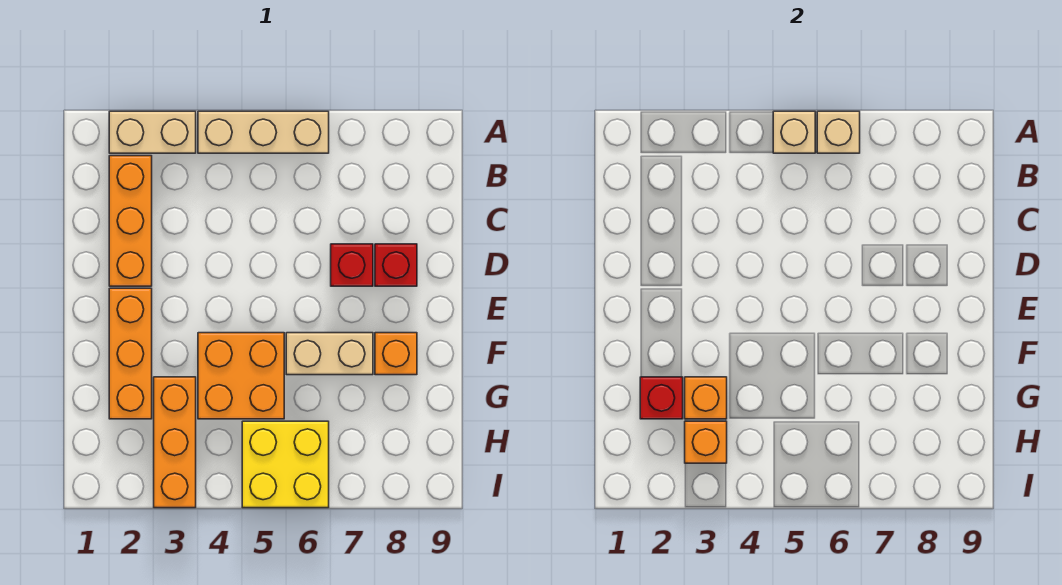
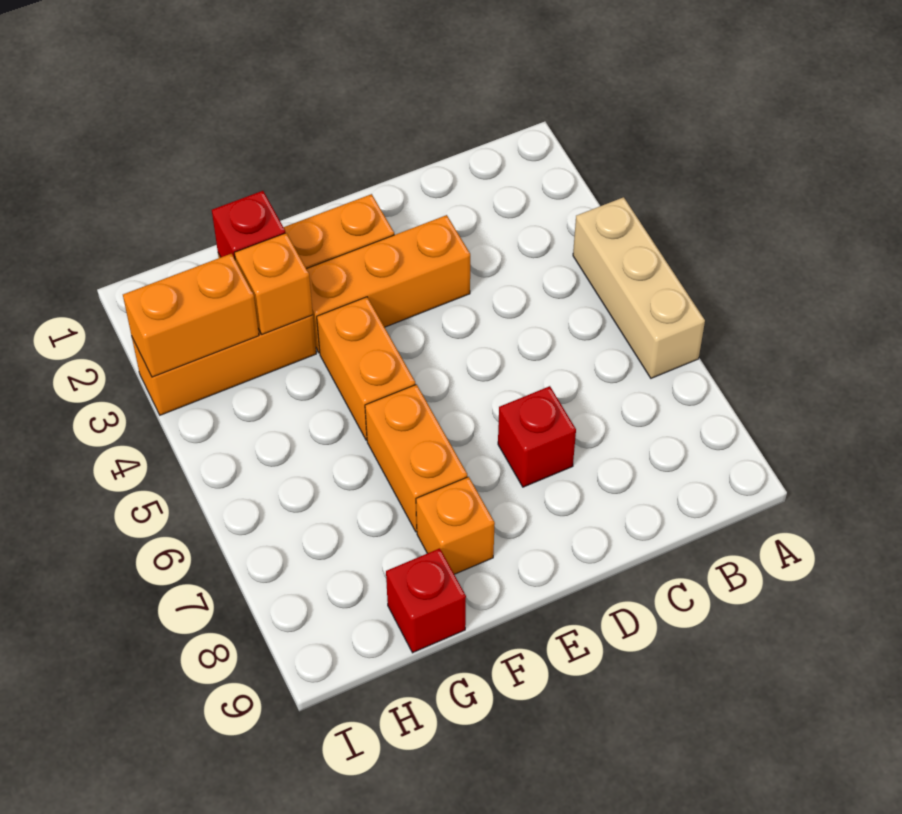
tan 1x2 brick [109,111,196,153] -> none
tan 1x1 brick [773,111,815,153] -> none
tan 1x1 brick [817,111,860,153] -> none
orange 1x3 brick [109,156,152,286] -> orange 1x3 brick moved to [307,215,470,353]
red 1x1 brick [375,244,417,286] -> red 1x1 brick moved to [386,548,466,653]
orange 2x2 brick [198,333,284,419] -> orange 1x2 brick [317,297,416,440]
tan 1x2 brick [286,333,373,375] -> orange 1x2 brick [365,385,467,532]
orange 1x1 brick [685,421,727,463] -> orange 1x2 brick [123,254,259,377]
yellow 2x2 brick [242,421,329,508] -> none

